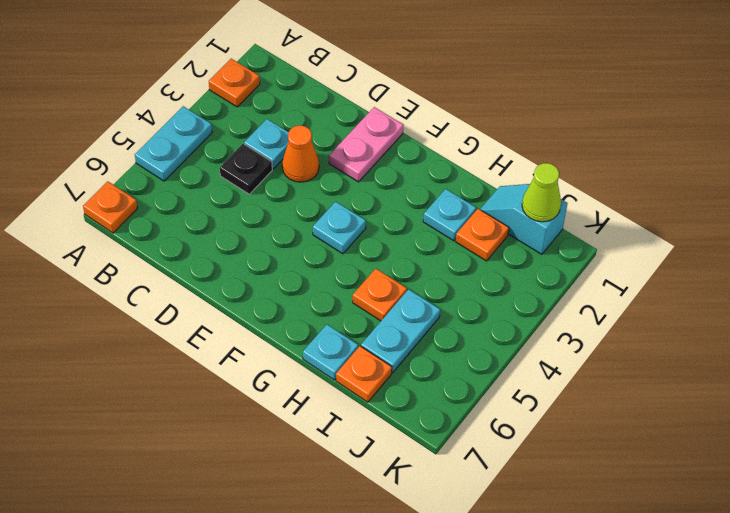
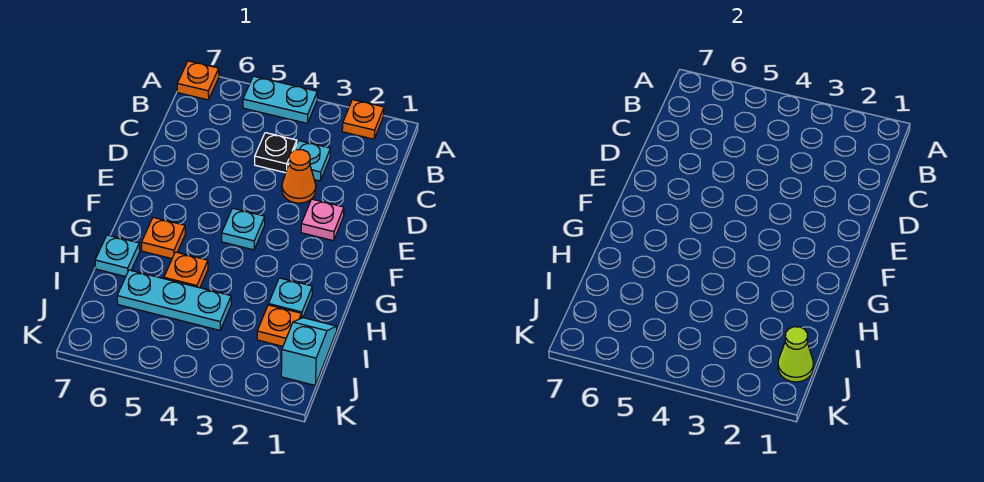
pink 1x2 plate [329,107,403,182] -> pink 1x1 plate [301,199,344,241]
cyan 1x2 plate [361,289,440,373] -> cyan 1x3 plate [117,270,231,330]
orange 1x1 plate [336,346,392,402] -> orange 1x1 plate moved to [141,217,185,259]

